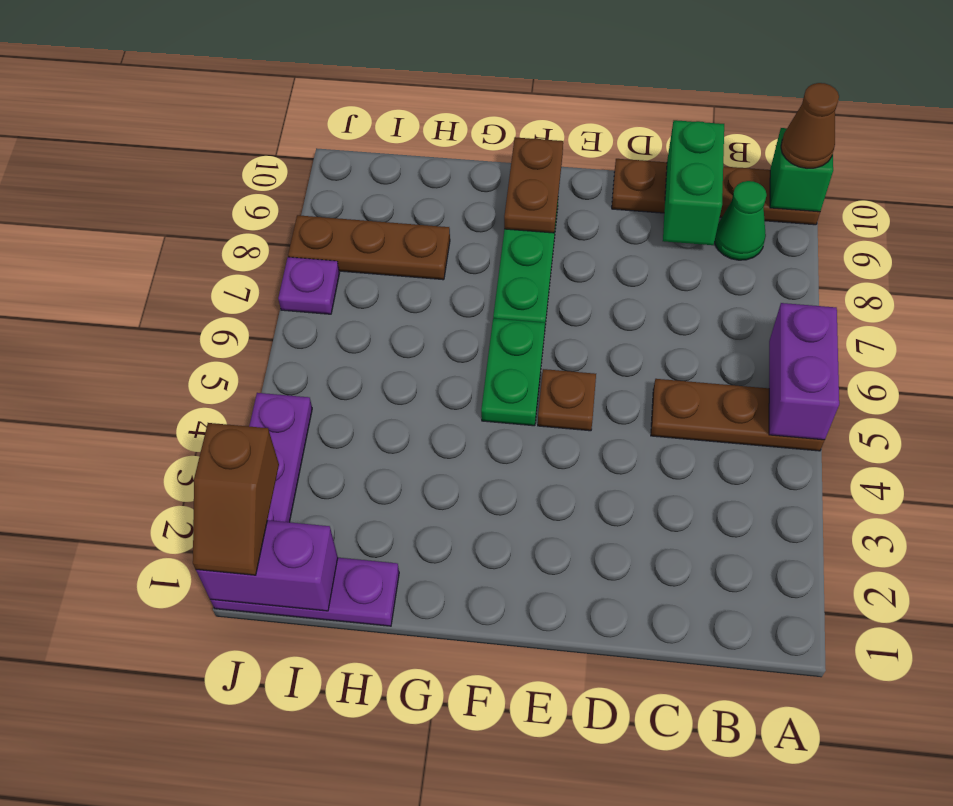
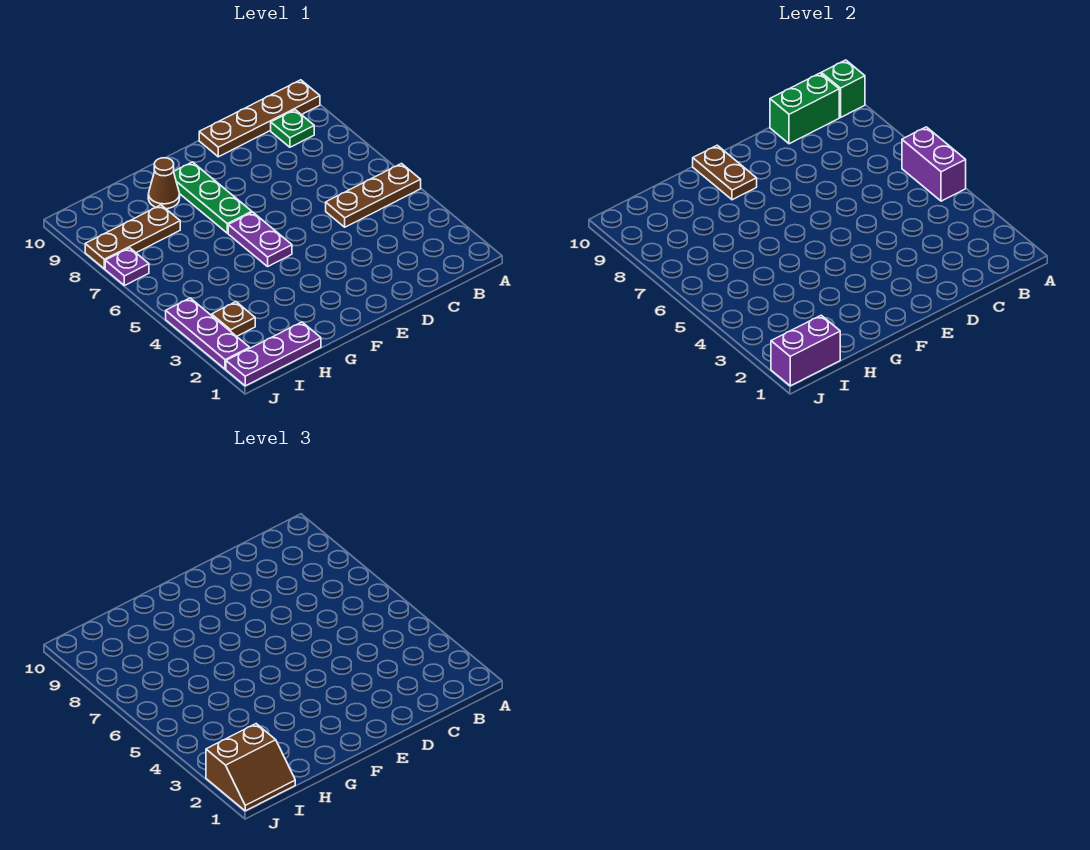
brown 1x1 cone [781,83,839,168] -> brown 1x1 cone moved to [148,158,180,209]
green 1x1 cone [714,181,767,260] -> green 1x1 plate [271,110,314,147]
green 1x2 brick [663,120,724,245] -> green 1x2 brick turned to [770,73,839,144]
brown 1x1 plate [538,369,596,431] -> brown 1x1 plate moved to [212,302,255,336]
green 1x2 plate [481,318,545,426] -> purple 1x2 plate [228,212,292,266]
brown 1x2 slope [193,423,279,575] -> brown 2x2 slope [206,724,295,811]

